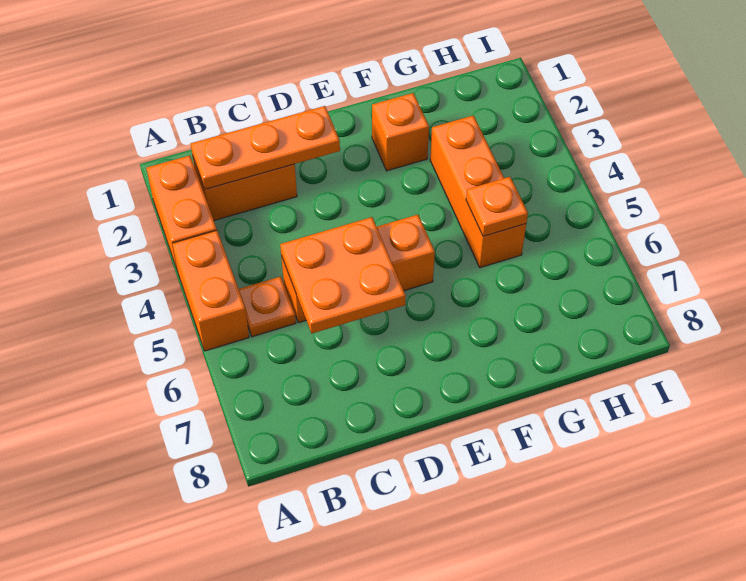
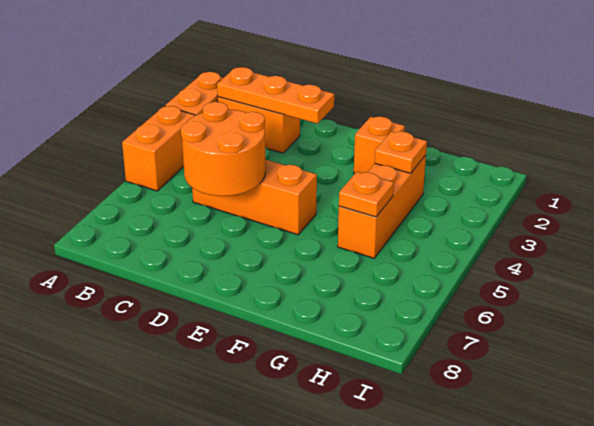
orange 1x1 plate [239,276,296,337] -> orange 1x1 plate moved to [375,131,427,173]
orange 2x2 plate [280,217,406,333] -> orange 2x2 round brick [181,102,266,196]

